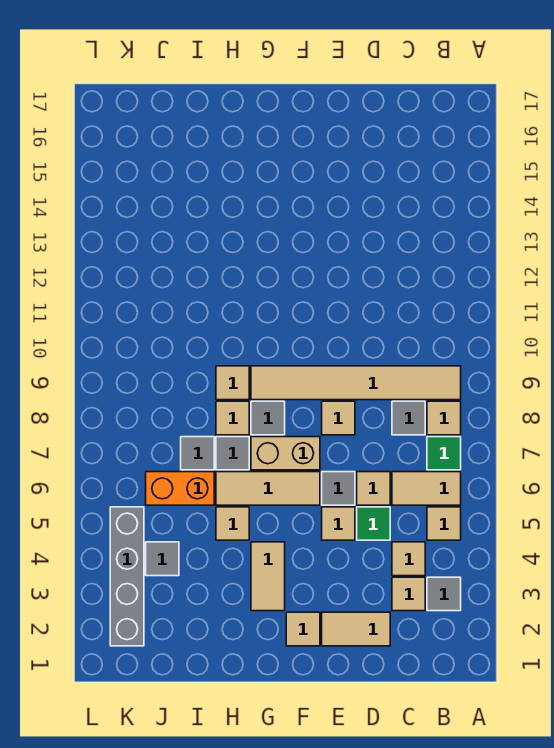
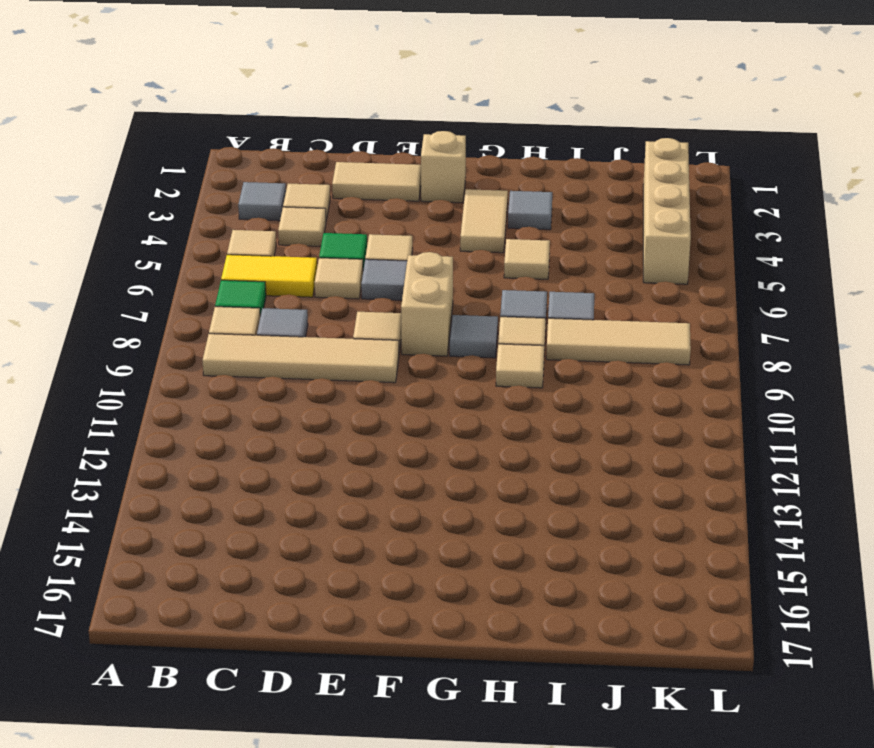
tan 1x2 tile [392,472,461,505] -> yellow 1x2 tile [221,255,317,297]
tan 1x6 tile [251,366,461,400] -> tan 1x4 tile [203,334,399,383]
tan 1x1 tile [286,612,320,646] -> tan 1x1 brick [421,131,466,203]
tan 1x3 tile [216,472,320,505] -> tan 1x3 tile moved to [546,318,691,365]
tan 1x2 brick [251,437,320,470] -> tan 1x2 brick turned to [401,252,453,356]
orange 1x2 brick [146,472,214,505] -> none
grey 1x1 tile [146,542,179,576] -> grey 1x1 tile moved to [508,191,552,230]
grey 1x4 brick [110,507,144,646] -> tan 1x4 brick [643,138,691,284]

